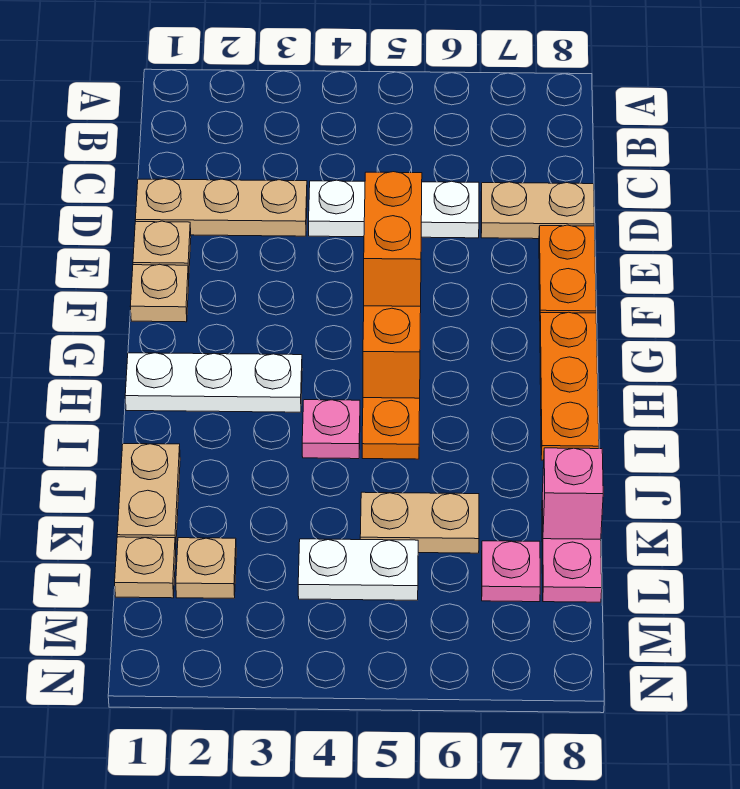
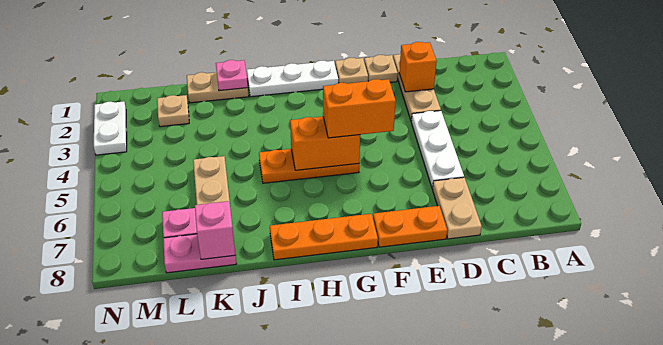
none -> orange 1x1 brick [399,42,437,92]
white 1x3 plate [125,353,302,412] -> white 1x3 plate turned to [247,61,338,97]
pink 1x1 plate [302,400,360,459] -> pink 1x1 plate moved to [216,60,248,91]
tan 1x1 plate [115,537,176,598] -> none
white 1x2 plate [298,539,418,600] -> white 1x2 plate moved to [94,101,127,155]

